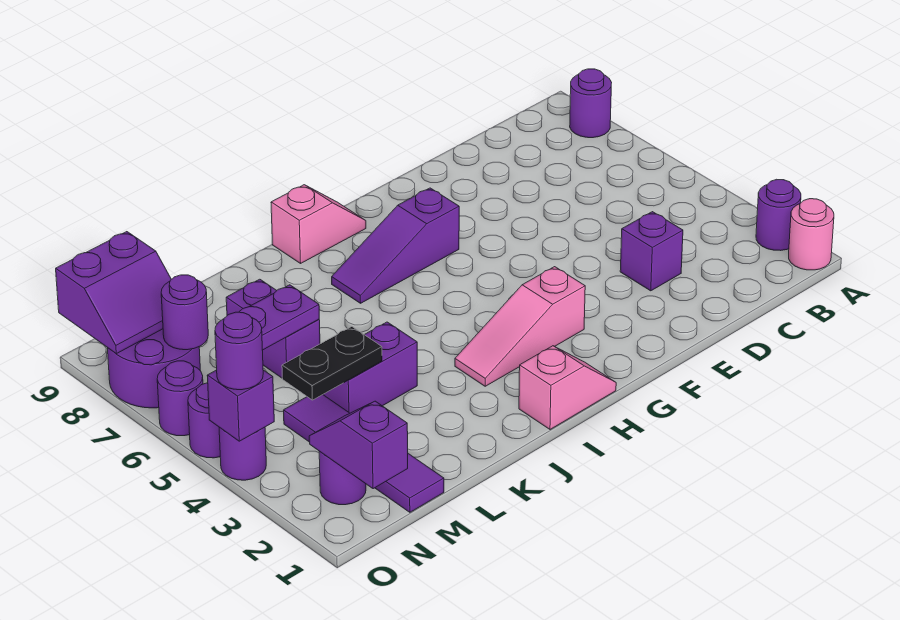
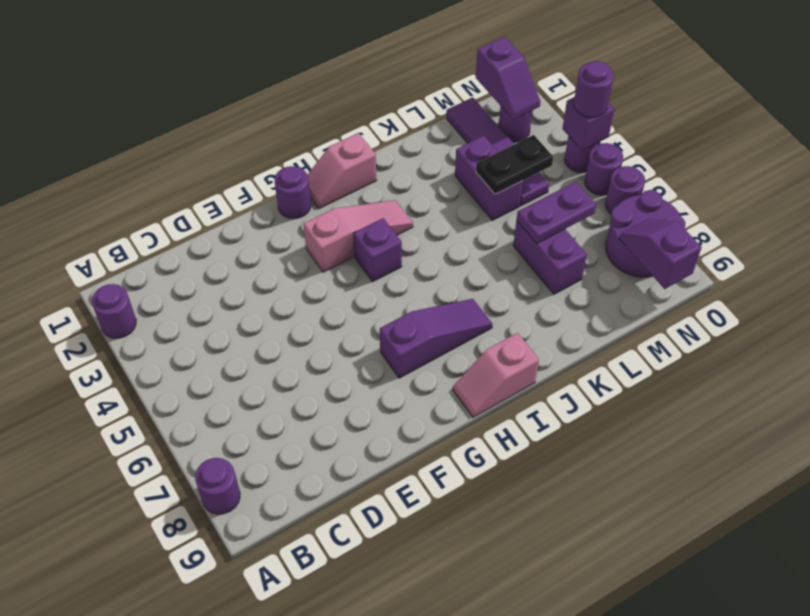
pink 1x1 round brick [789,199,834,270] -> none
purple 1x1 brick [620,212,683,291] -> purple 1x1 brick moved to [354,218,402,282]
purple 1x2 brick [323,322,417,413] -> purple 1x2 brick turned to [455,136,523,220]
purple 1x1 round brick [161,275,208,350] -> purple 1x1 round brick moved to [274,166,311,219]
purple 2x2 slope [56,232,171,354] -> purple 1x2 slope [619,219,702,289]

